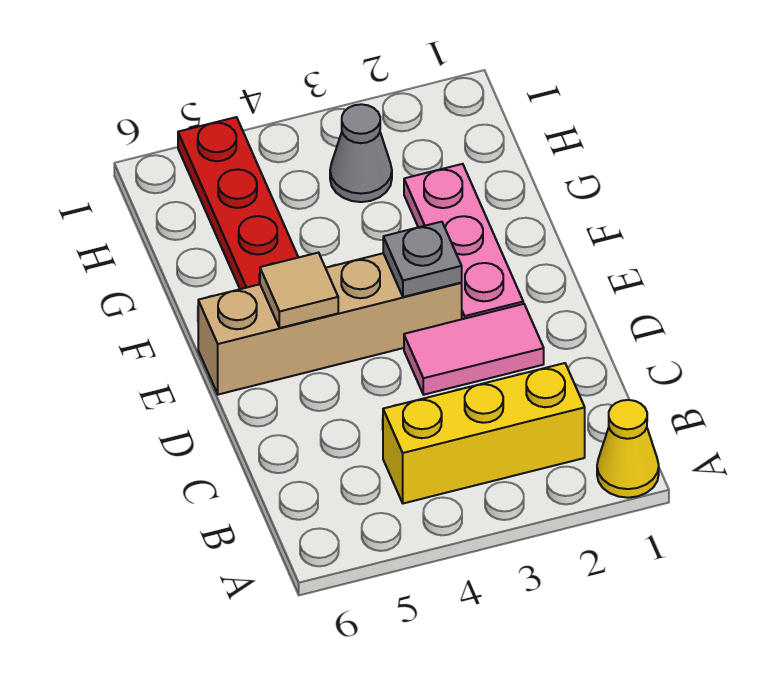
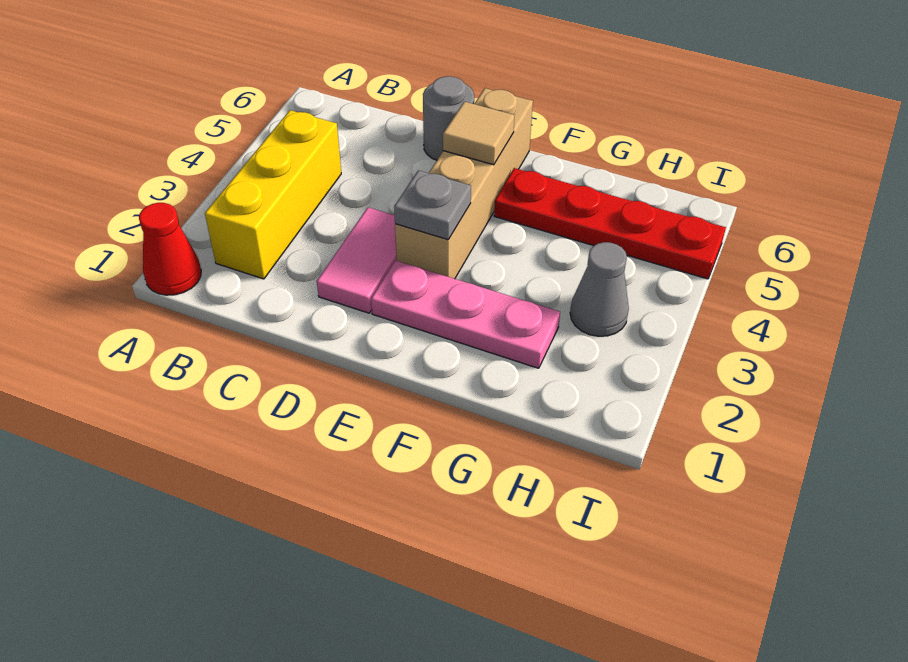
yellow 1x1 cone [597,400,659,498] -> red 1x1 cone [139,203,201,295]
none -> grey 1x1 round brick [423,76,474,160]

